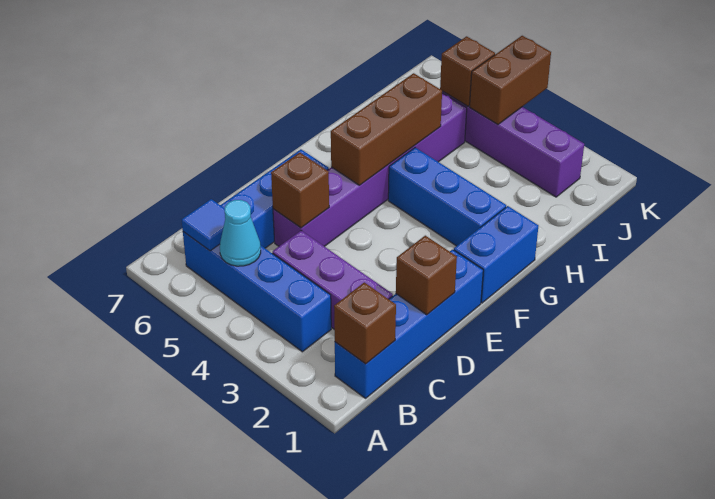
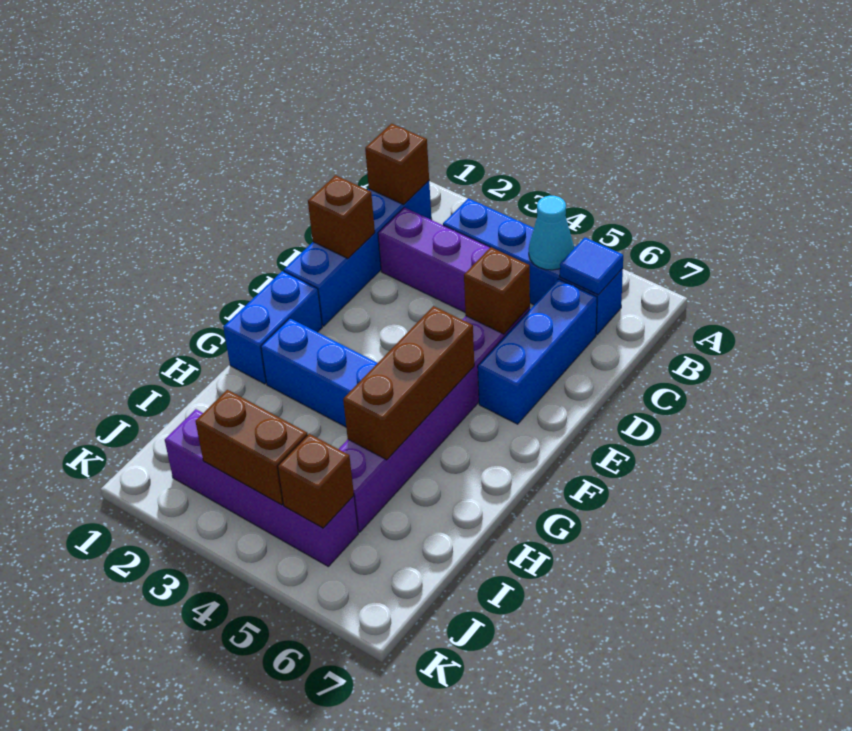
brown 1x2 brick [470,36,551,124] -> brown 1x2 brick turned to [195,390,307,505]

